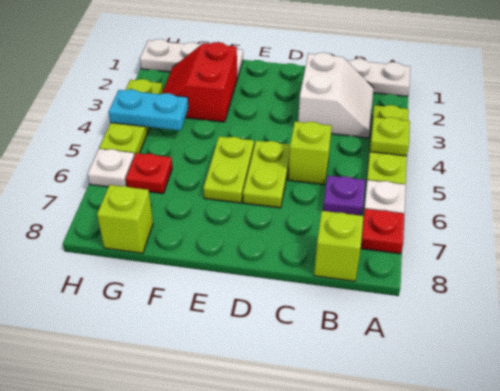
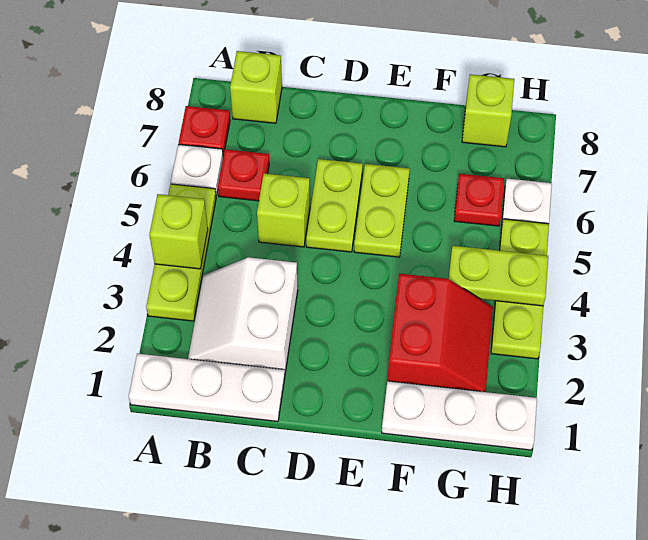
lime 1x1 plate [370,117,410,156] -> lime 1x1 brick [149,194,208,269]
purple 1x1 plate [323,176,365,216] -> red 1x1 plate [218,149,269,201]
cyan 1x2 plate [109,89,188,130] -> lime 1x2 plate [449,246,548,306]

